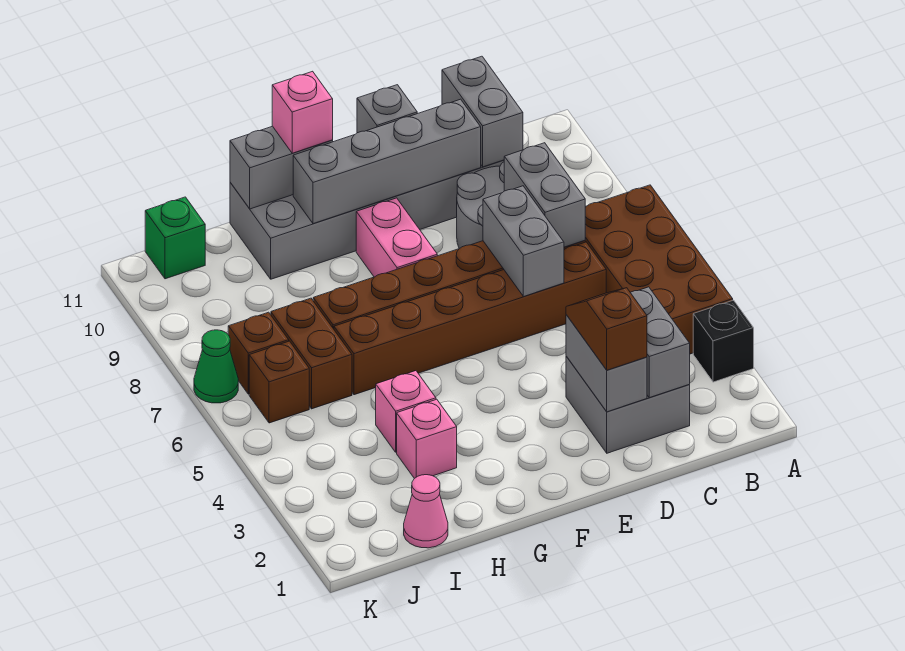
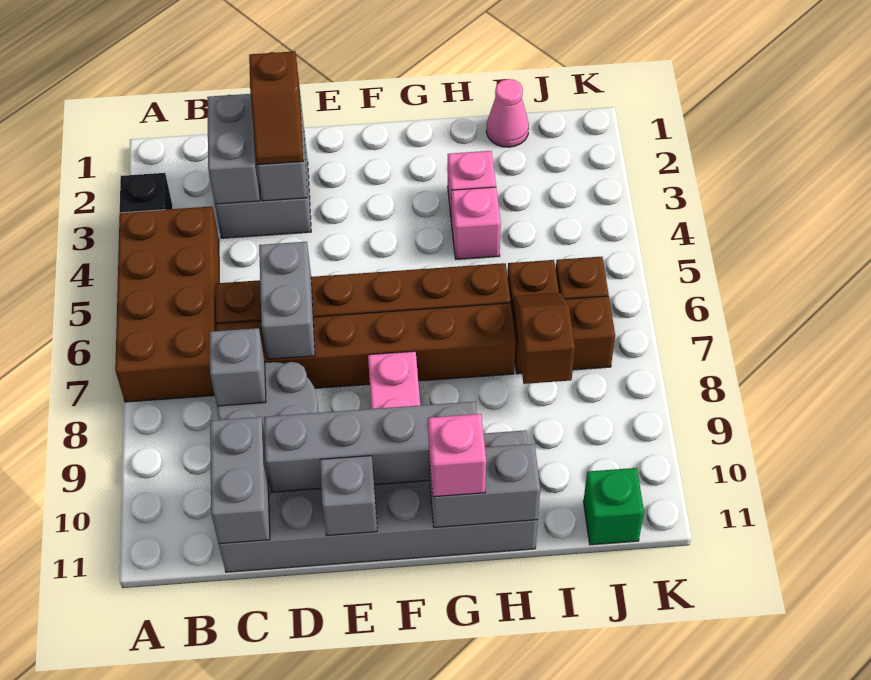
grey 1x2 brick [504,143,585,247] -> grey 1x1 brick [210,328,266,406]
none -> brown 1x2 slope [513,293,575,384]
green 1x1 cone [194,330,238,403] -> none

